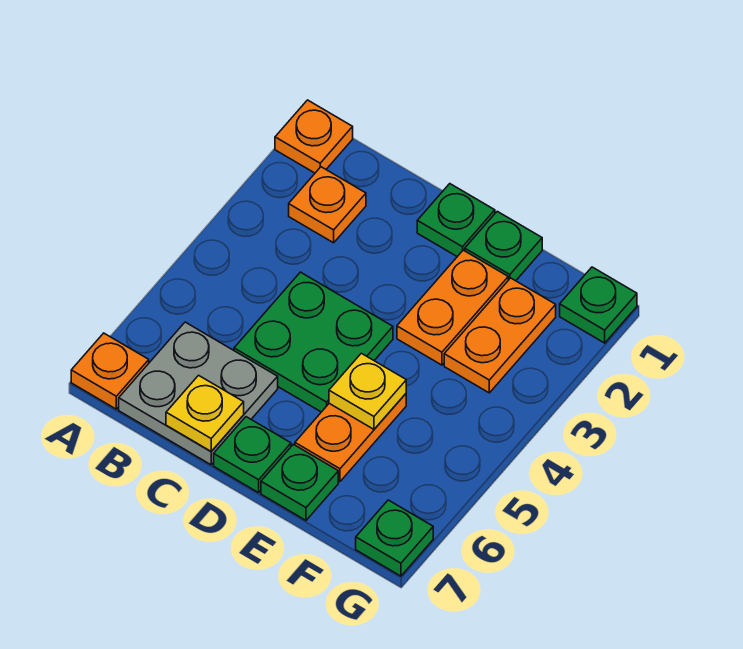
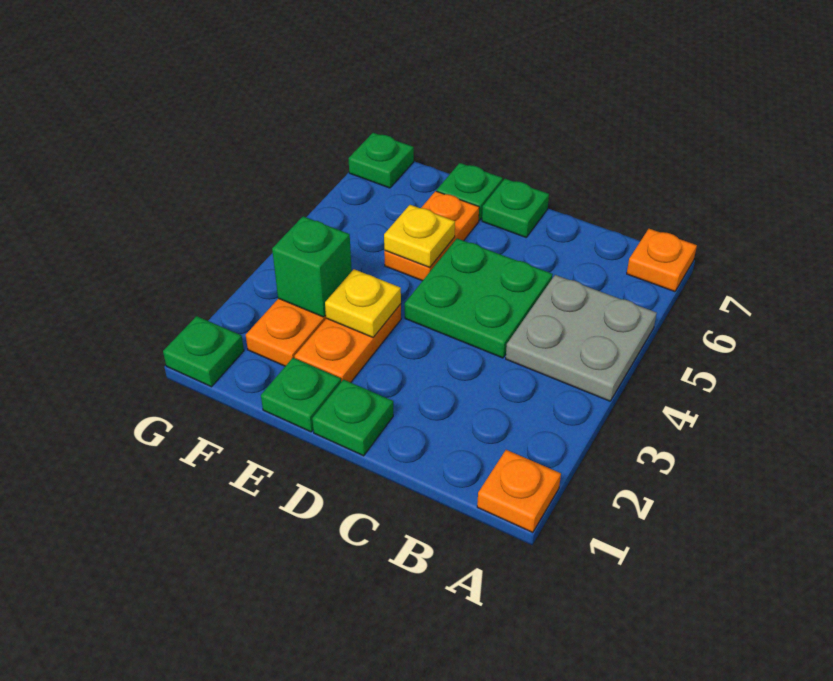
orange 1x1 plate [289,167,366,243] -> none
grey 2x2 plate [119,322,278,465] -> grey 2x2 plate moved to [506,275,657,401]
yellow 1x1 plate [166,375,244,451] -> yellow 1x1 plate moved to [325,269,401,337]
none -> green 1x1 brick [272,216,352,317]

